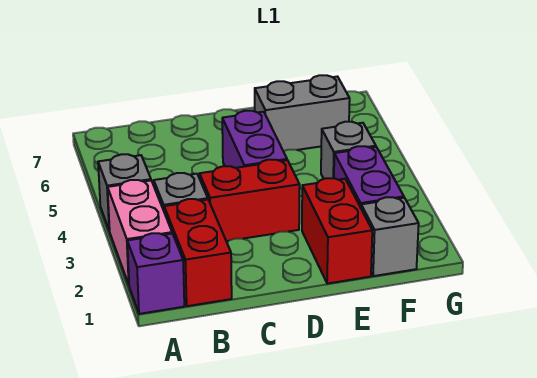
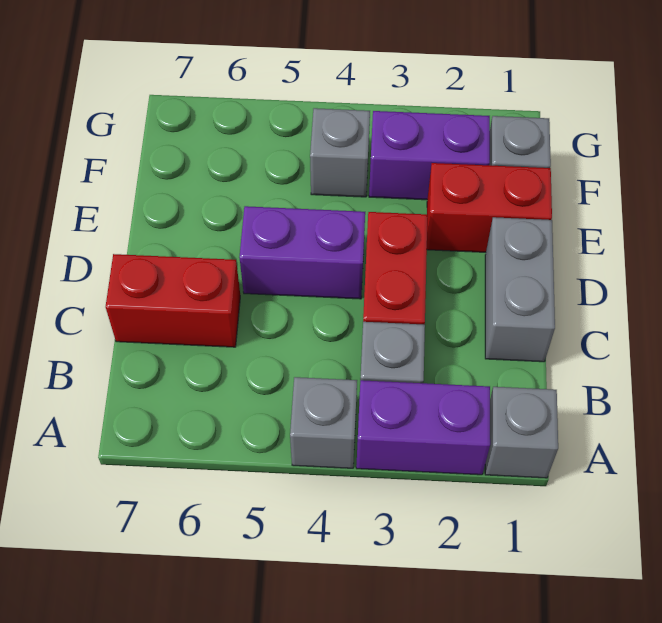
purple 1x1 brick [127,233,184,314] -> grey 1x1 brick [485,387,558,478]
pink 1x2 brick [108,180,172,284] -> purple 1x2 brick [356,380,490,475]
red 1x2 brick [164,199,232,306] -> red 1x2 brick moved to [106,254,240,347]
grey 1x2 brick [255,75,350,151] -> grey 1x2 brick moved to [485,217,555,362]

